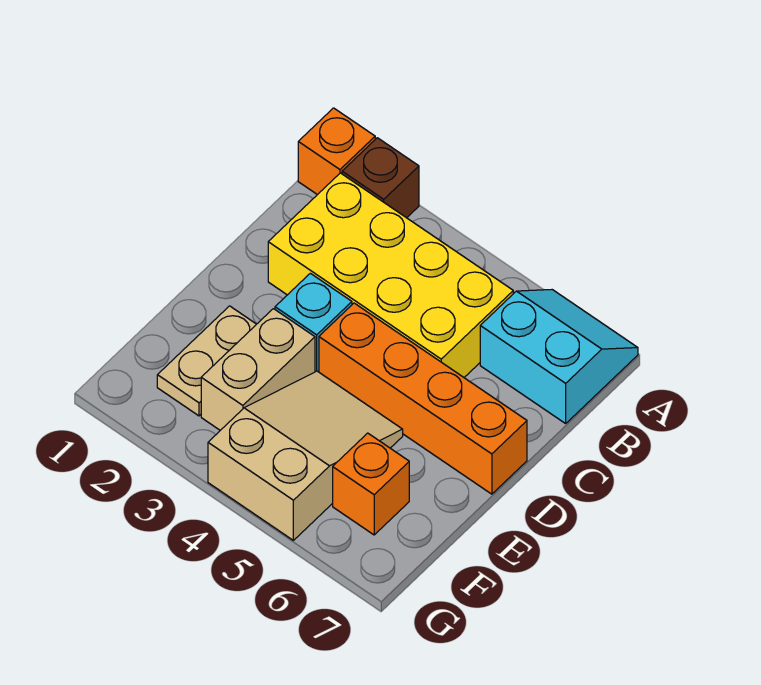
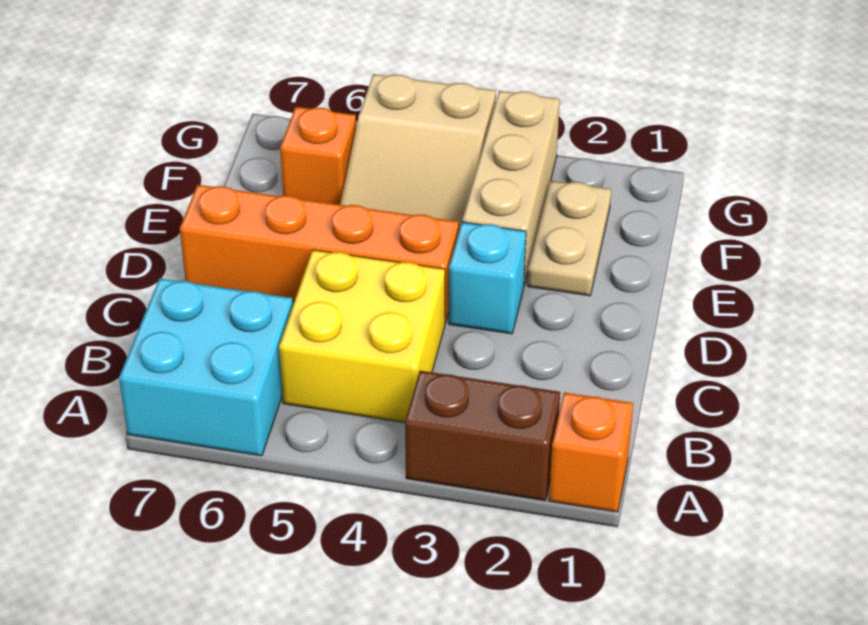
brown 1x1 brick [342,138,419,218] -> brown 1x2 brick [405,371,560,501]
cyan 2x2 slope [480,290,638,423] -> cyan 2x2 brick [119,278,293,456]
yellow 2x4 brick [268,173,513,377] -> yellow 2x2 brick [279,250,445,423]
tan 1x2 brick [201,309,315,430] -> tan 1x3 brick [462,91,560,285]

